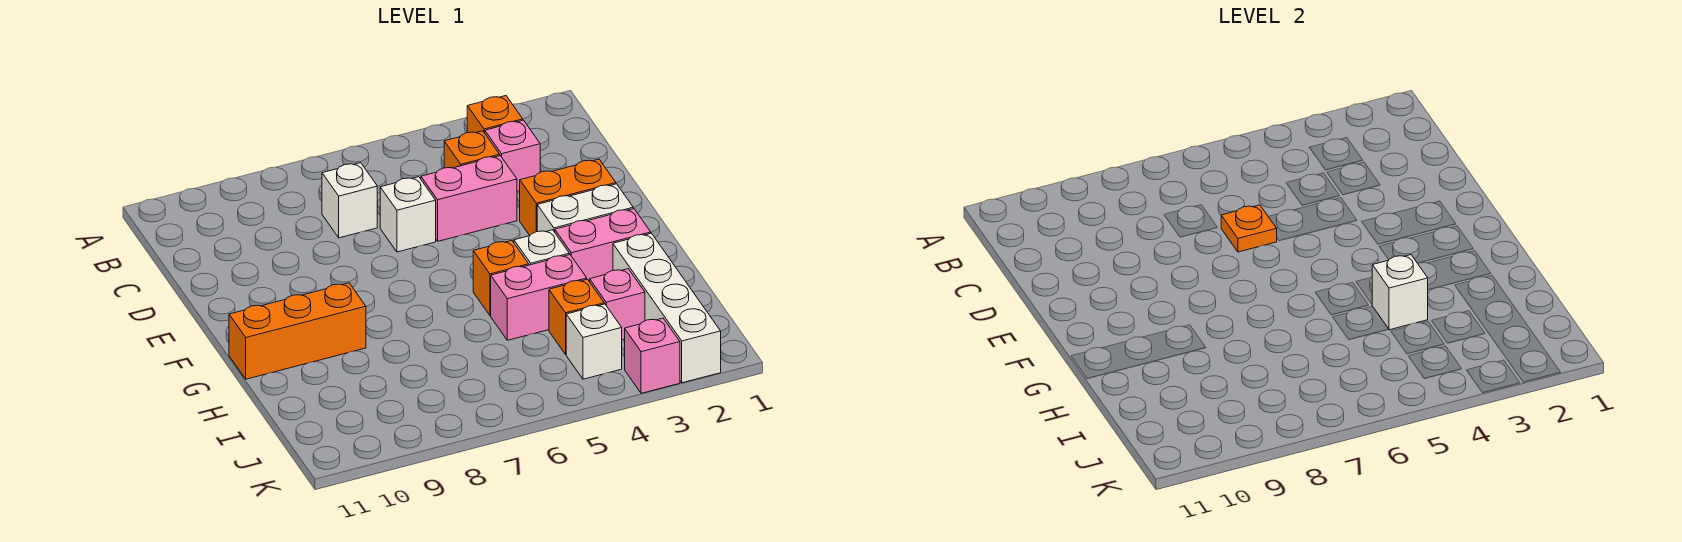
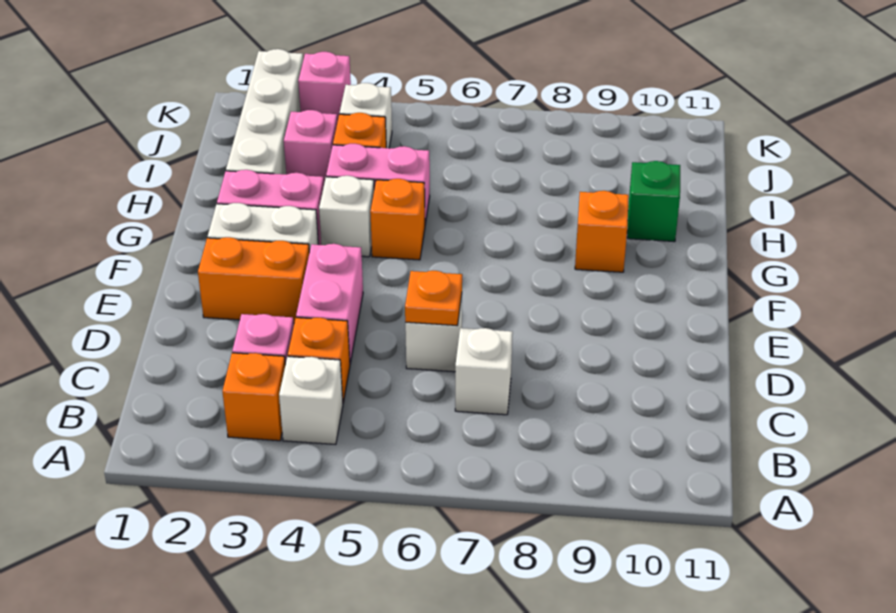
pink 1x2 brick [421,156,517,241] -> pink 1x2 brick turned to [296,244,363,363]
orange 1x3 brick [229,283,366,379] -> orange 1x1 brick [575,191,629,272]
white 1x1 brick [1372,255,1428,330] -> white 1x1 brick moved to [279,357,343,444]
none -> green 1x1 brick [627,161,680,242]

